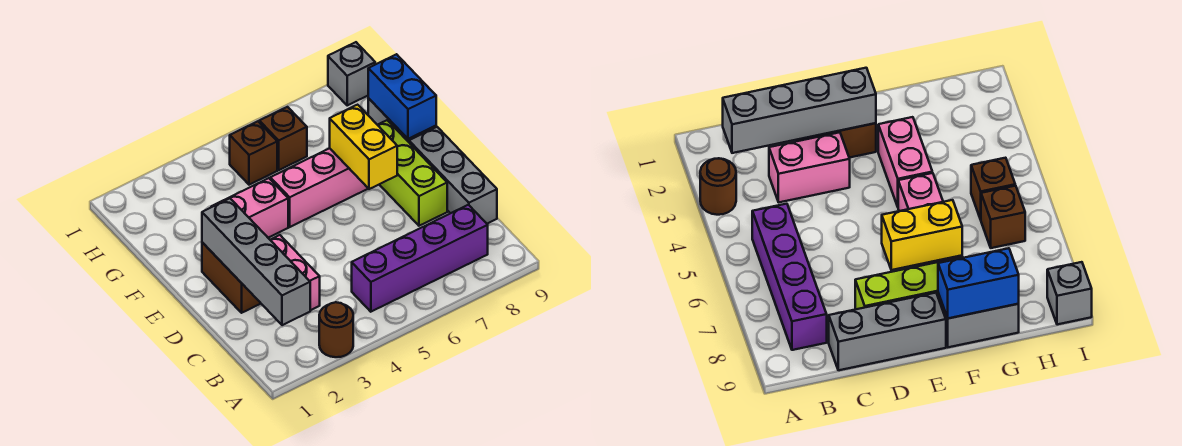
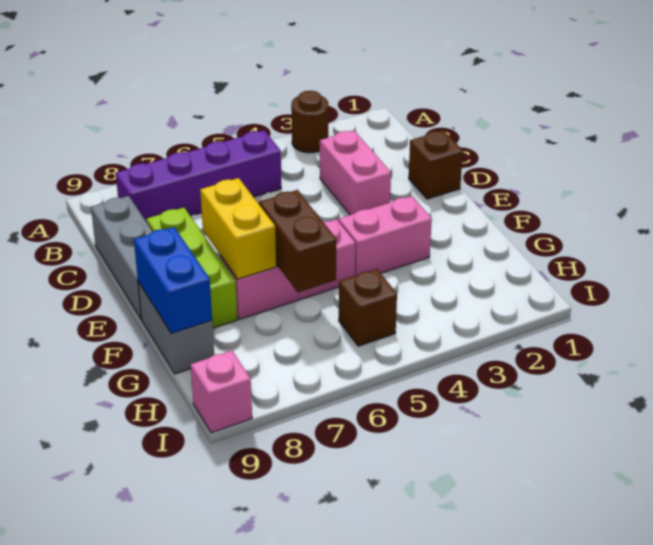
grey 1x4 brick [202,198,310,325] -> none
brown 1x2 brick [202,242,261,313] -> brown 1x2 brick moved to [259,190,336,292]
brown 1x1 brick [259,107,307,170] -> brown 1x1 brick moved to [409,130,463,199]
grey 1x1 brick [328,42,375,105] -> pink 1x1 brick [191,351,252,433]

